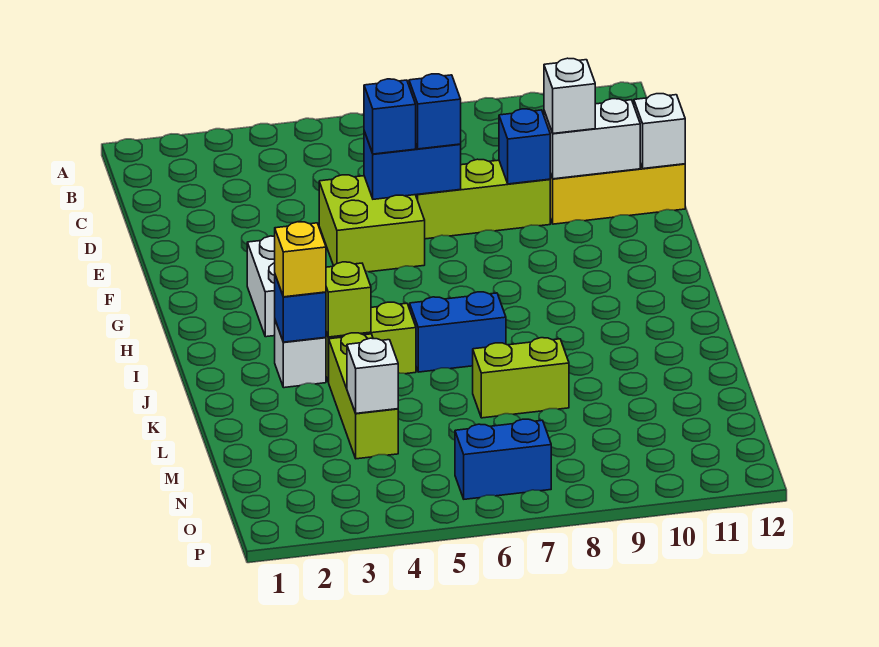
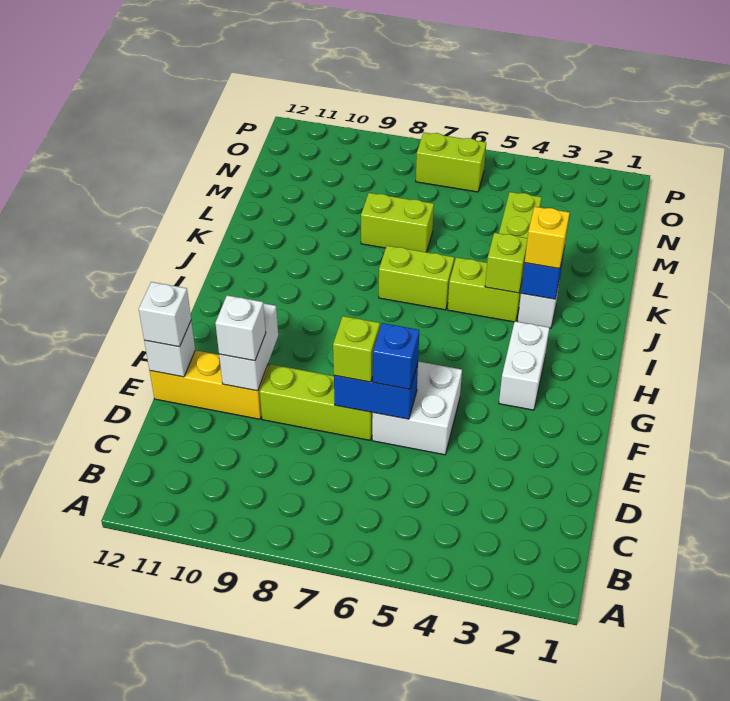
lime 2x2 brick [319,175,425,272] -> white 2x2 brick [372,362,462,455]
blue 1x1 brick [409,74,461,149] -> lime 1x1 brick [333,316,380,382]
blue 1x1 brick [499,109,550,184] -> none
white 1x2 brick [544,99,640,179] -> white 1x2 brick turned to [219,303,278,391]
blue 1x2 brick [410,292,506,372] -> lime 1x2 brick [379,246,454,310]
white 1x1 brick [347,338,398,413] -> white 1x1 brick moved to [139,282,191,347]
blue 1x2 brick [455,419,551,499] -> lime 1x2 brick [416,133,486,192]

